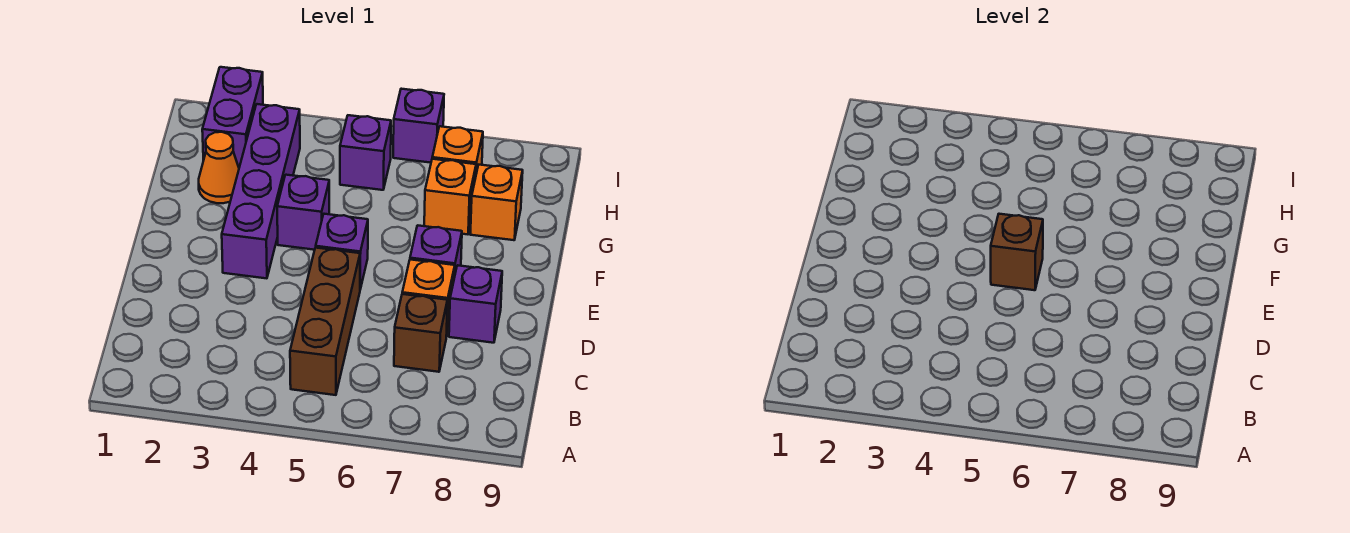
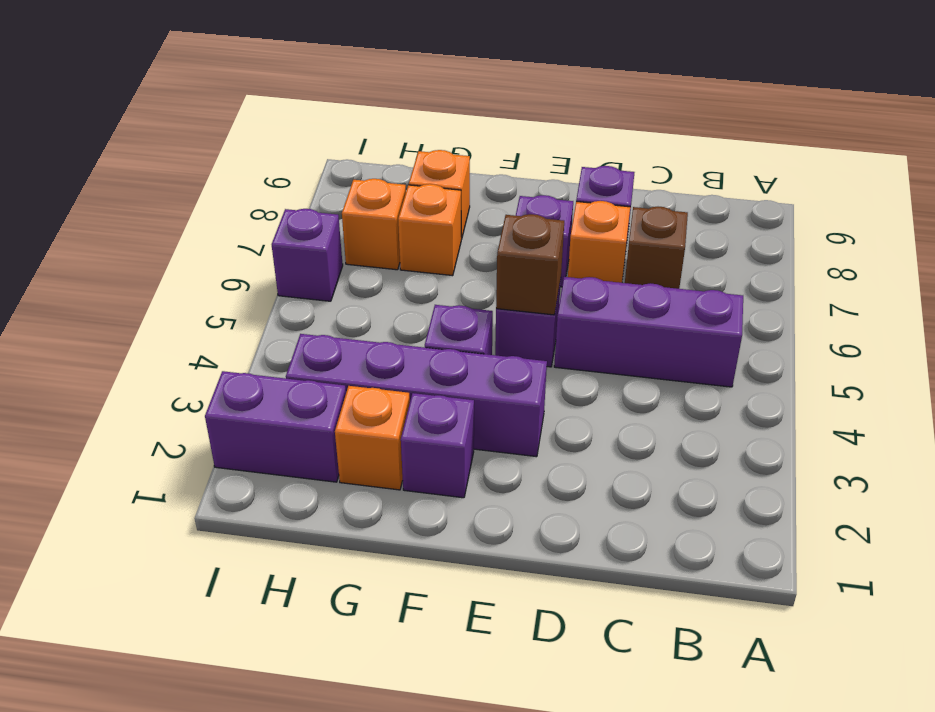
brown 1x3 brick [290,248,360,395] -> purple 1x3 brick [554,277,743,387]
orange 1x1 cone [199,132,239,203] -> orange 1x1 brick [335,386,410,490]
purple 1x1 brick [340,115,391,190] -> purple 1x1 brick moved to [401,393,474,498]

